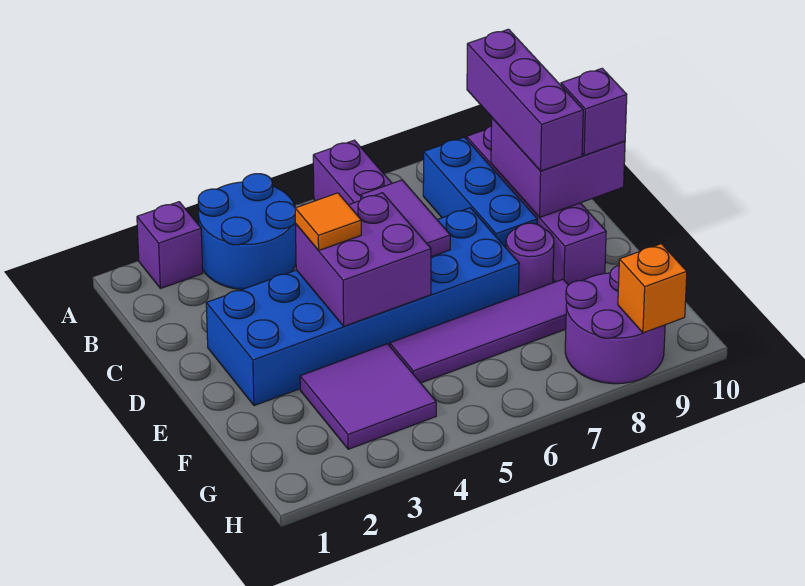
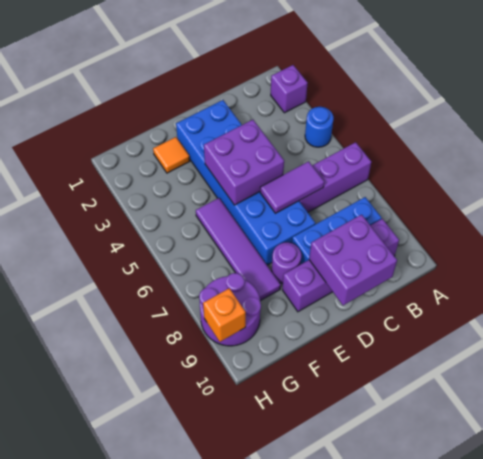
blue 2x2 round brick [198,174,296,290] -> blue 1x1 round brick [305,107,334,147]
purple 1x3 brick [467,29,583,171] -> none
orange 1x1 tile [295,193,361,251] -> orange 1x1 tile moved to [153,137,190,173]
purple 1x1 brick [561,68,627,155] -> none
purple 2x2 tile [300,344,436,449] -> none

